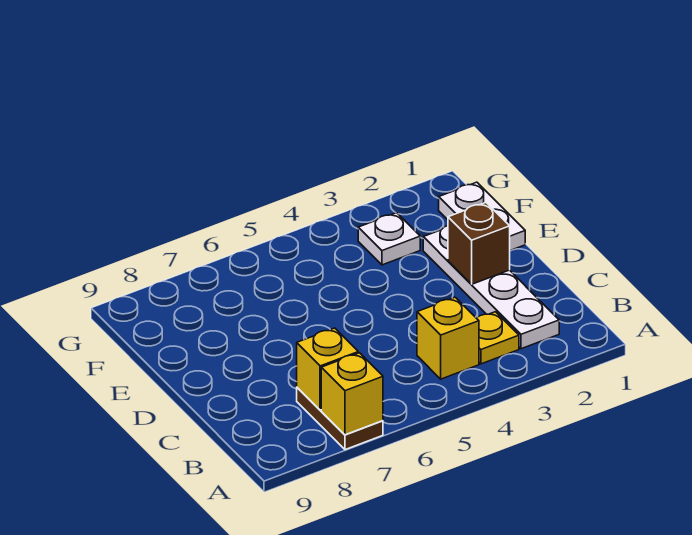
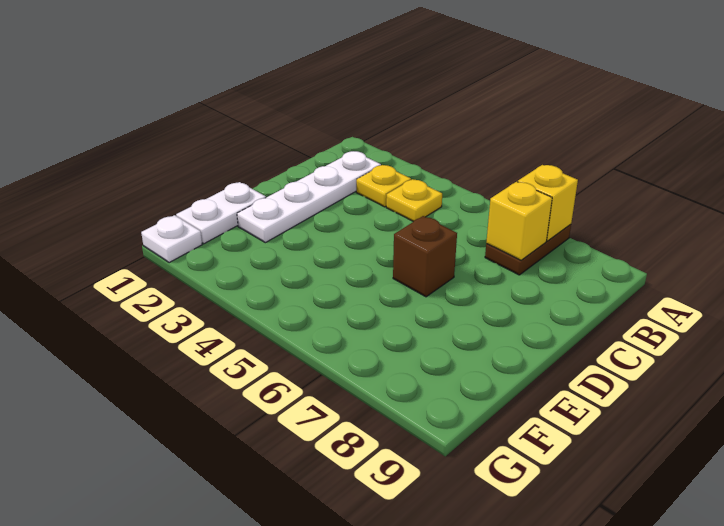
yellow 1x1 brick [417,297,479,379] -> yellow 1x1 plate [386,179,442,221]
brown 1x1 brick [448,203,510,284] -> brown 1x1 brick moved to [393,216,457,297]
white 1x1 plate [358,213,420,265] -> white 1x1 plate moved to [141,215,202,263]

